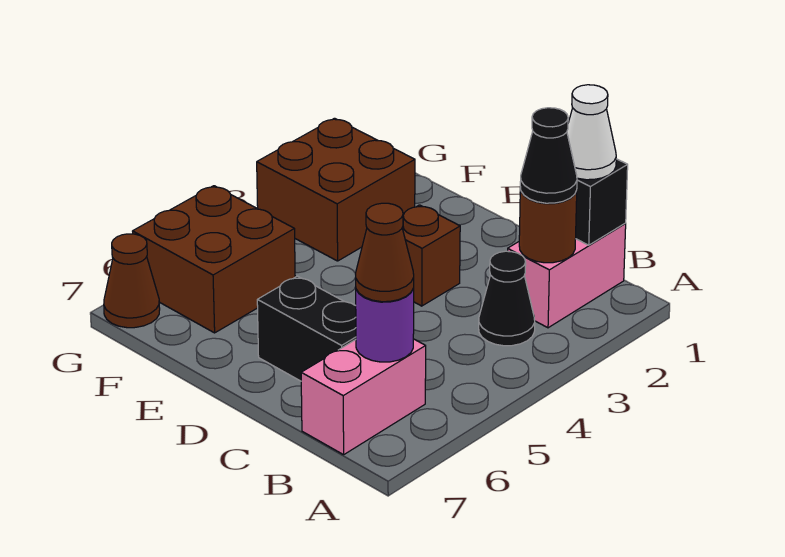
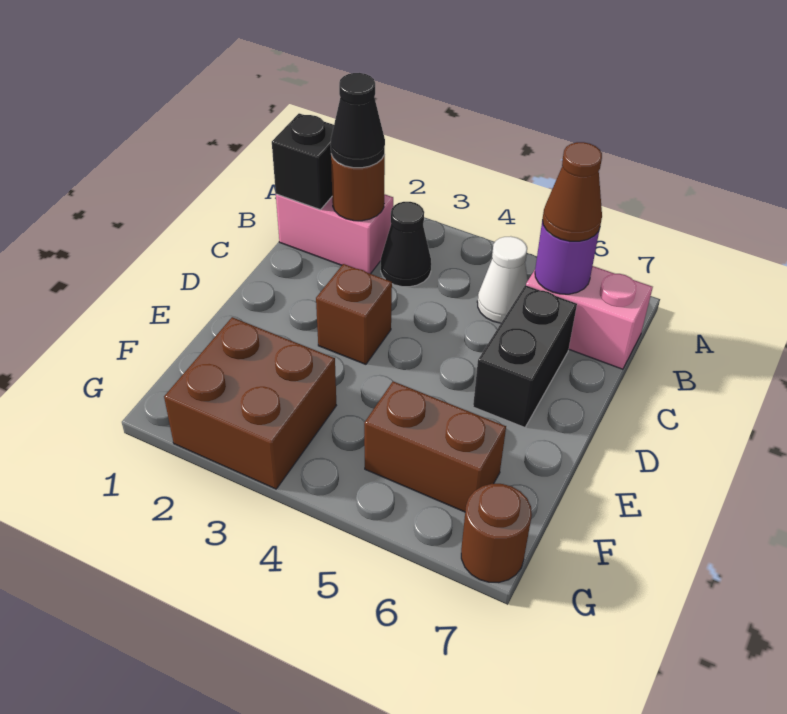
white 1x1 cone [567,85,616,180] -> white 1x1 cone moved to [477,236,528,323]
brown 2x2 brick [133,186,295,333] -> brown 1x2 brick [364,381,506,512]
brown 1x1 cone [104,234,160,328] -> brown 1x1 round brick [461,484,532,582]

